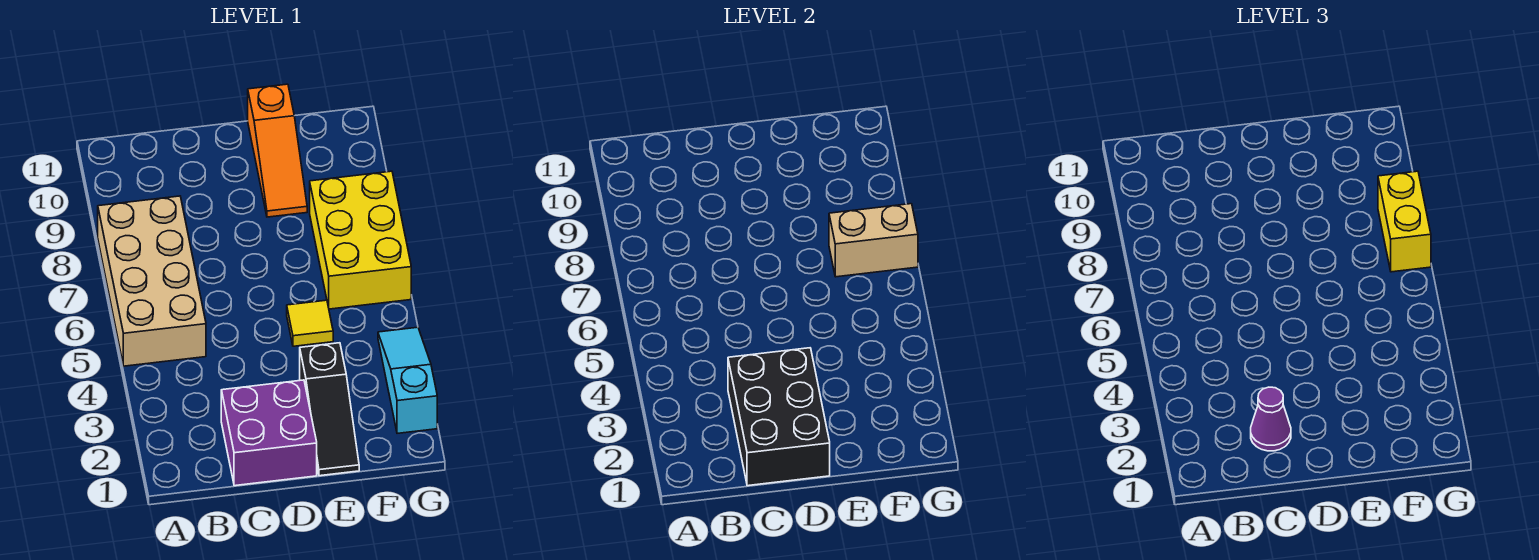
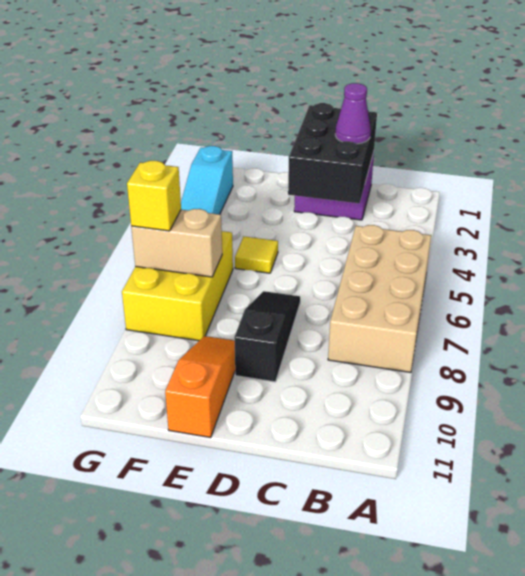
black 1x3 slope [300,343,359,476] -> black 1x3 slope moved to [235,291,300,382]
yellow 1x2 brick [1378,171,1431,272] -> yellow 1x1 brick [127,161,181,231]

